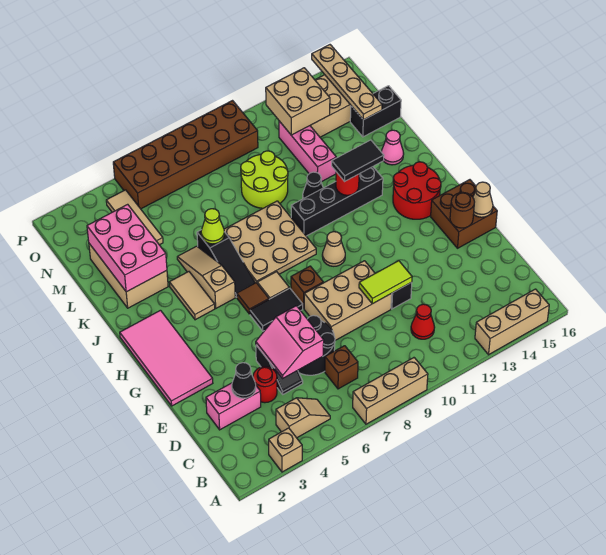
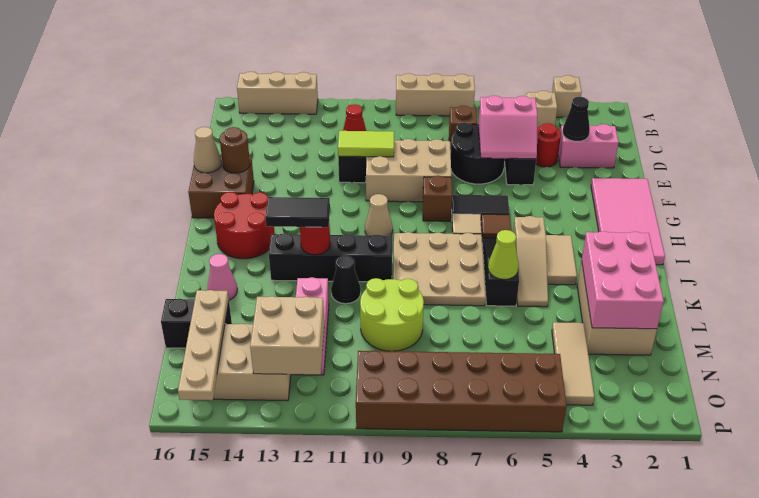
pink 2x2 slope [256,306,324,378] -> pink 2x2 slope turned to [478,96,537,159]

